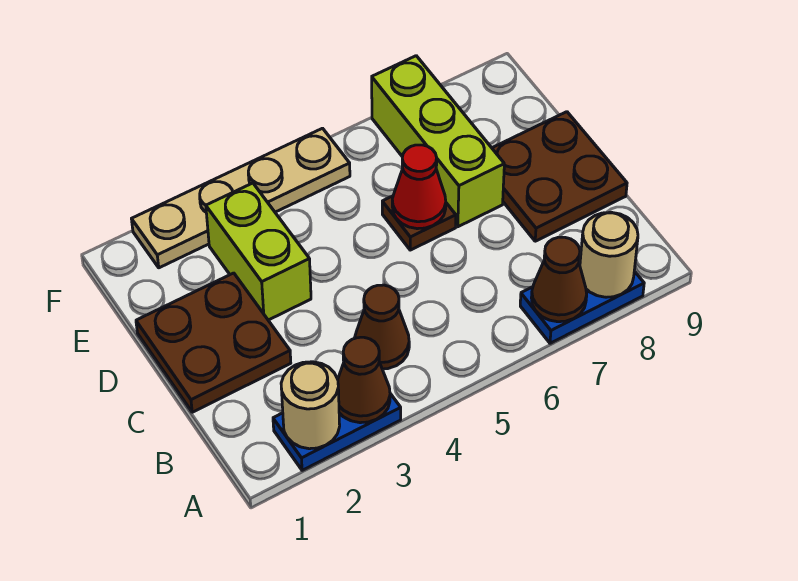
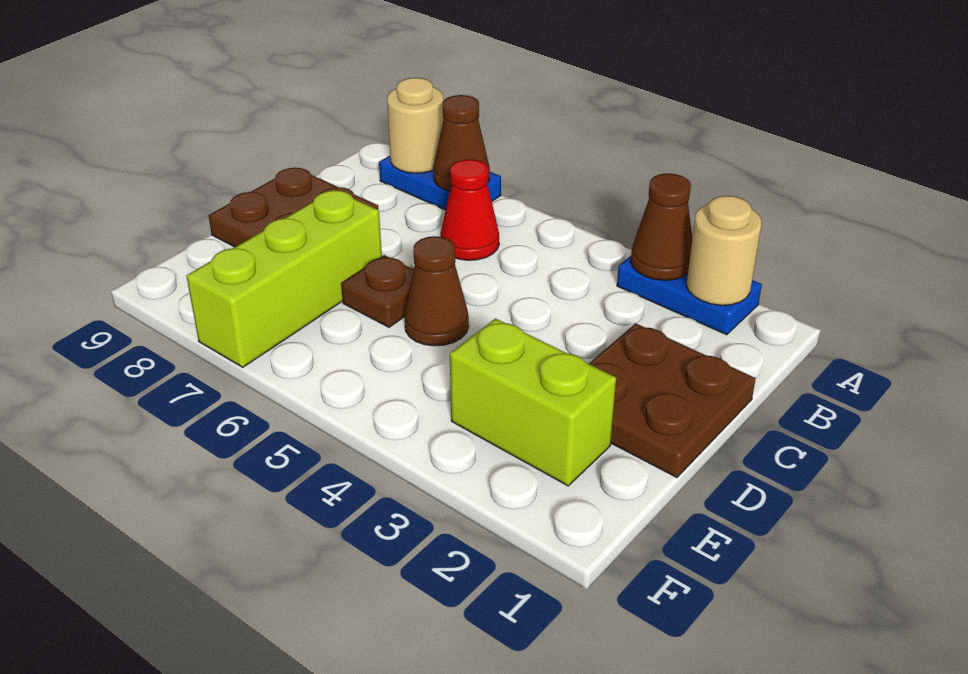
brown 1x1 cone [354,285,409,369] -> brown 1x1 cone moved to [404,236,469,346]
lime 1x2 brick [206,183,311,320] -> lime 1x2 brick turned to [450,319,616,486]
red 1x1 cone [392,145,446,229] -> red 1x1 cone moved to [441,159,499,260]
tan 1x4 plate [132,128,350,268] -> none

